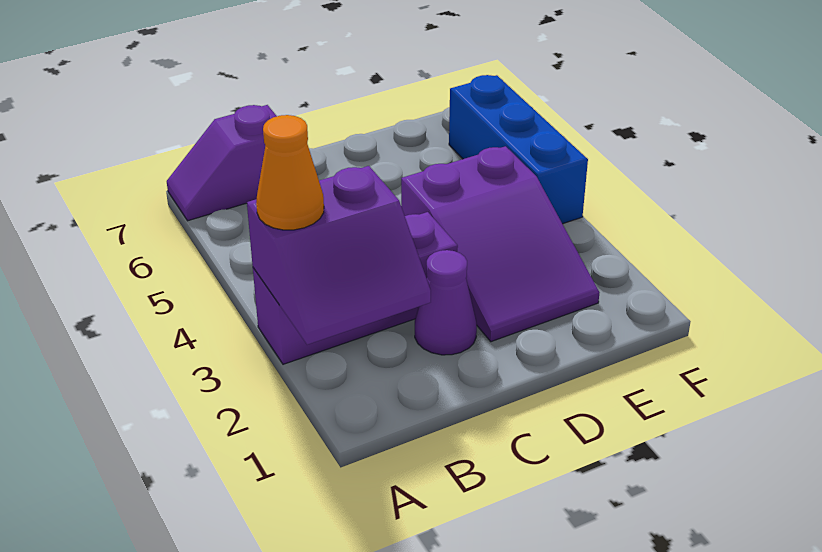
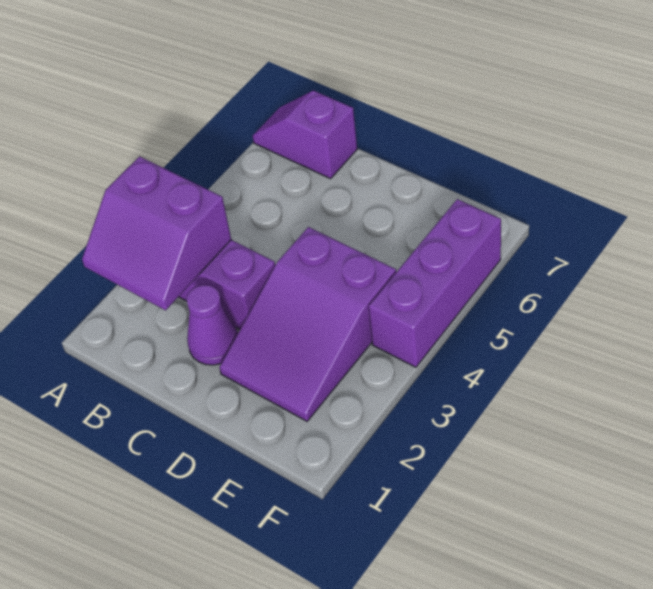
orange 1x1 cone [256,115,324,230] -> none
blue 1x3 brick [449,75,588,224] -> purple 1x3 brick [369,199,501,367]

